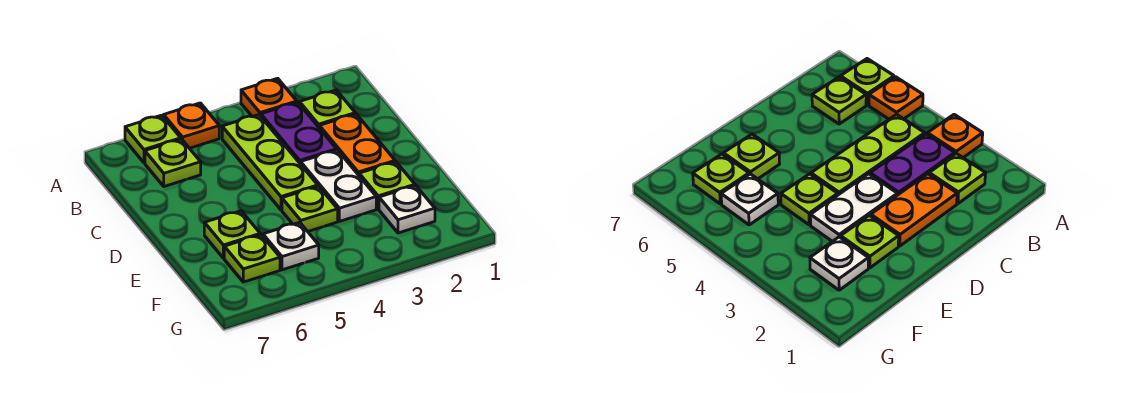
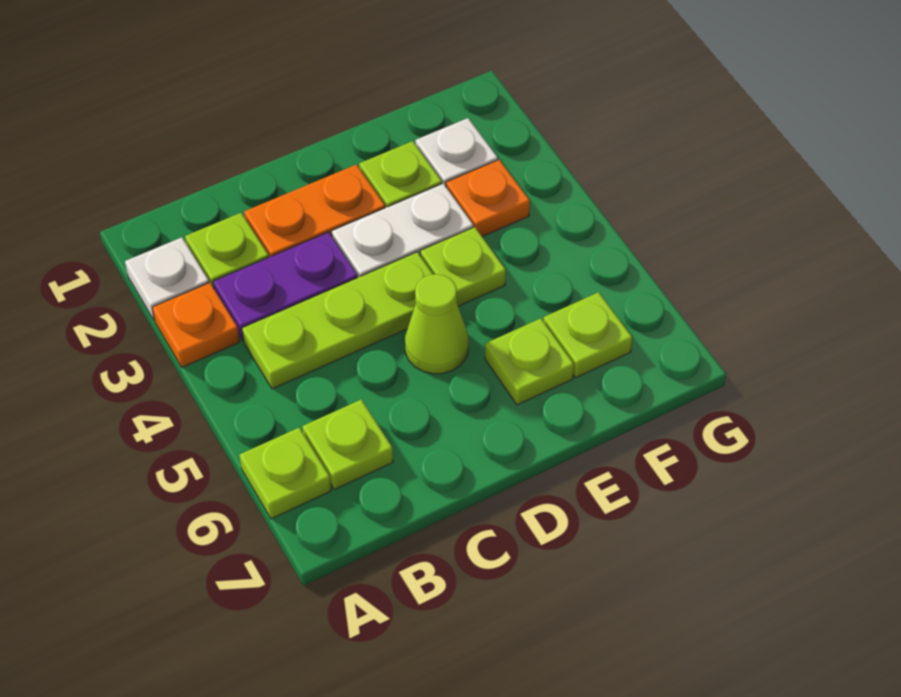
orange 1x1 plate [164,103,219,148] -> orange 1x1 plate moved to [446,160,530,237]
none -> lime 1x1 cone [405,274,469,374]
white 1x1 plate [263,222,319,270] -> white 1x1 plate moved to [125,237,209,320]

